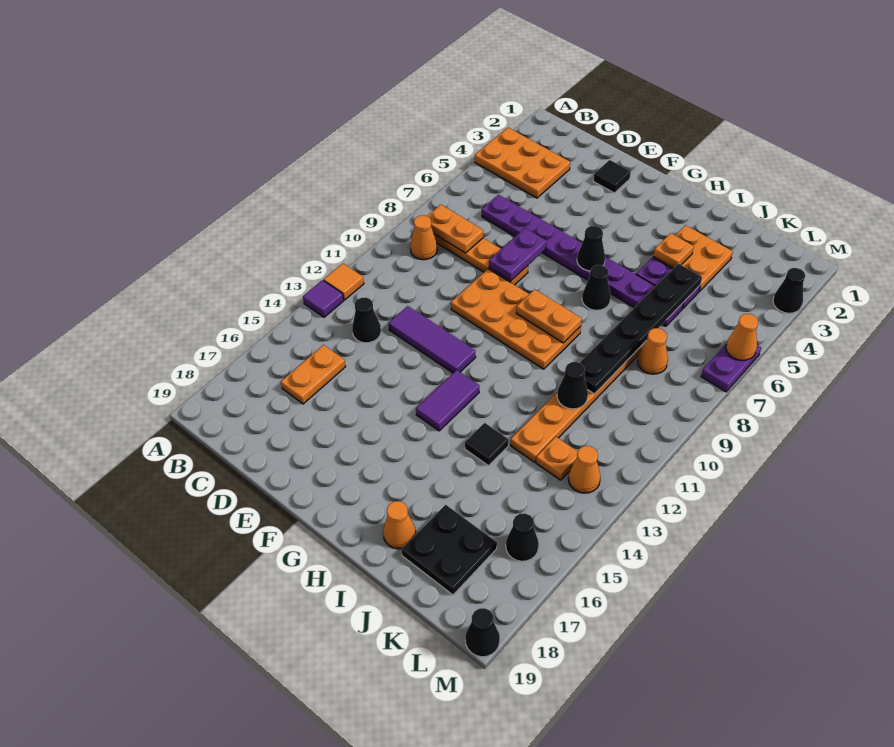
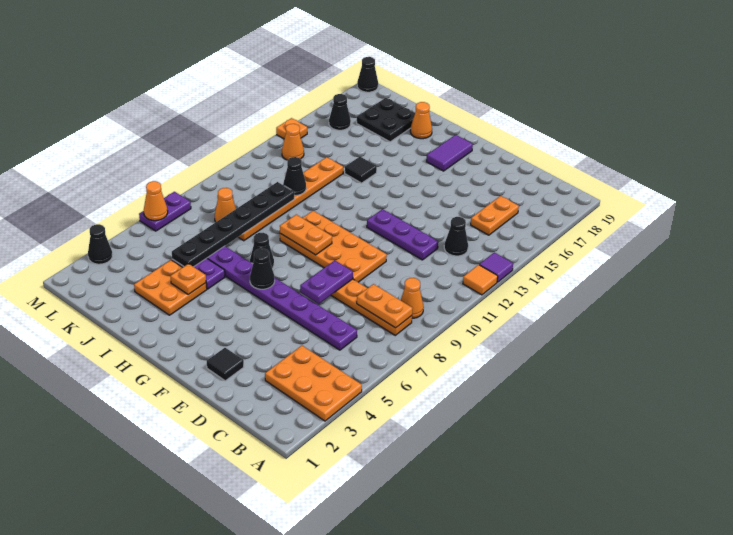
purple 1x3 tile [389,306,476,373] -> purple 1x3 plate [367,209,438,260]
purple 1x2 tile [416,370,479,431] -> purple 1x2 tile moved to [426,135,473,171]
orange 1x1 plate [536,437,578,480] -> orange 1x1 plate moved to [276,118,307,139]

